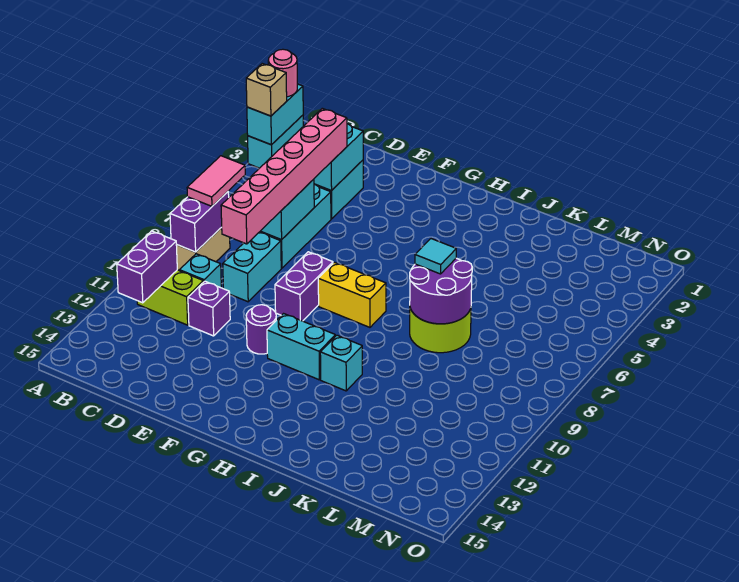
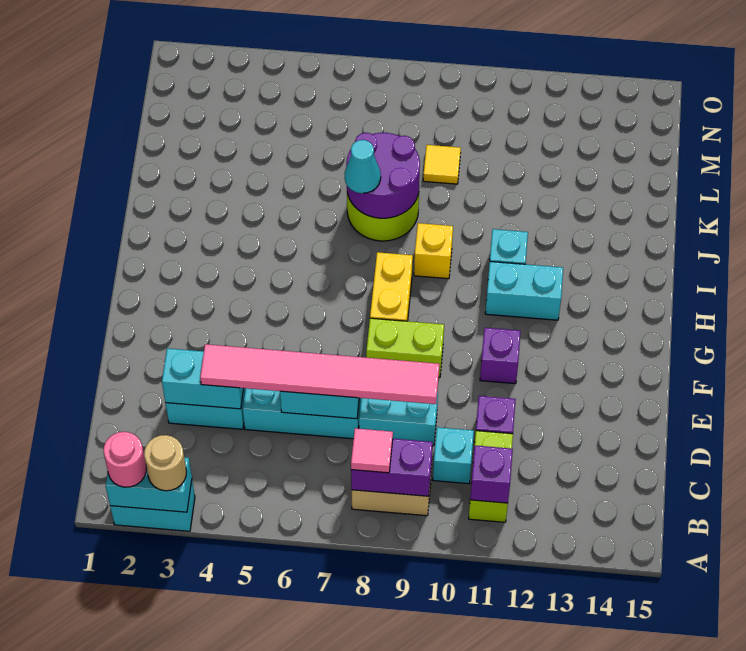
tan 1x1 brick [246,64,287,116] -> tan 1x1 round brick [144,435,186,491]
pink 1x2 tile [187,156,245,206] -> pink 1x1 tile [351,428,393,473]
purple 1x2 brick [117,231,177,303] -> purple 1x1 brick [470,446,513,503]
pink 1x6 brick [221,108,347,244] -> pink 1x6 tile [200,344,440,404]
purple 1x2 brick [275,252,333,321] -> lime 1x2 brick [366,318,444,377]
purple 1x1 round brick [246,305,276,354] -> purple 1x1 brick [480,328,521,384]
cyan 1x2 brick [267,314,335,380] -> cyan 1x2 brick turned to [485,262,563,320]
none -> yellow 1x1 brick [414,223,453,279]
cyan 1x1 tile [415,239,456,274] -> cyan 1x1 cone [345,140,381,193]
none -> yellow 1x1 tile [423,145,461,184]

